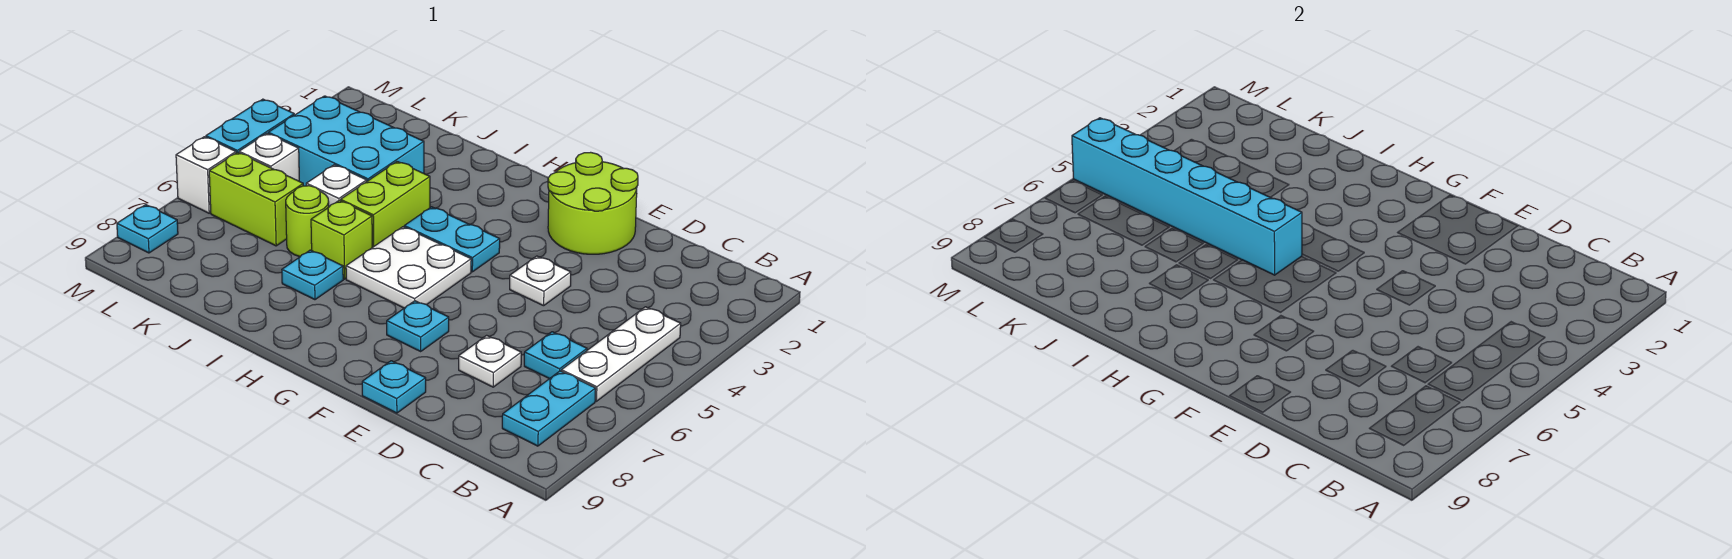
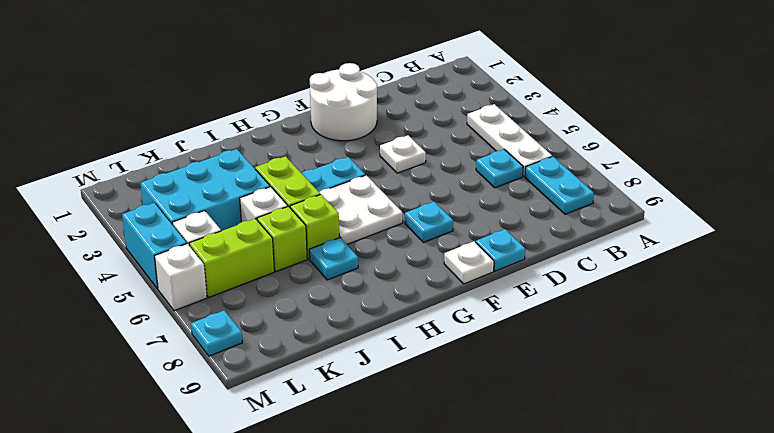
white 1x1 plate [459,335,521,387] -> white 1x1 plate moved to [444,241,494,284]
lime 2x2 round brick [548,152,638,254] -> white 2x2 round brick [310,63,377,141]
cyan 1x6 brick [1072,118,1302,275] -> none
lime 1x1 round brick [286,186,329,257] -> lime 1x1 brick [257,206,307,272]

